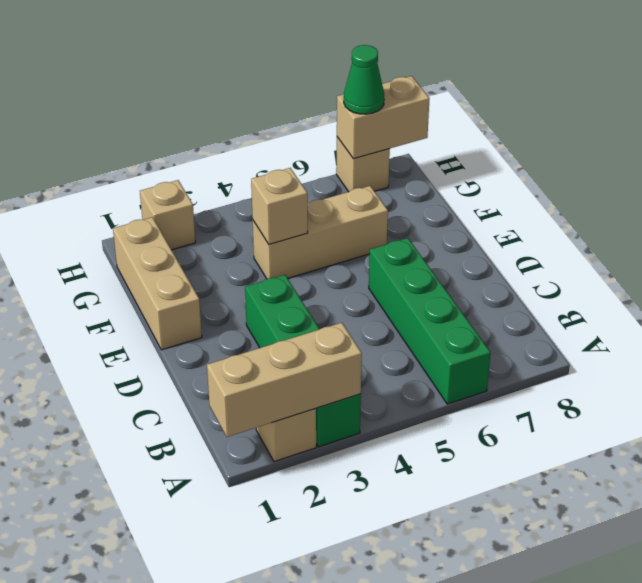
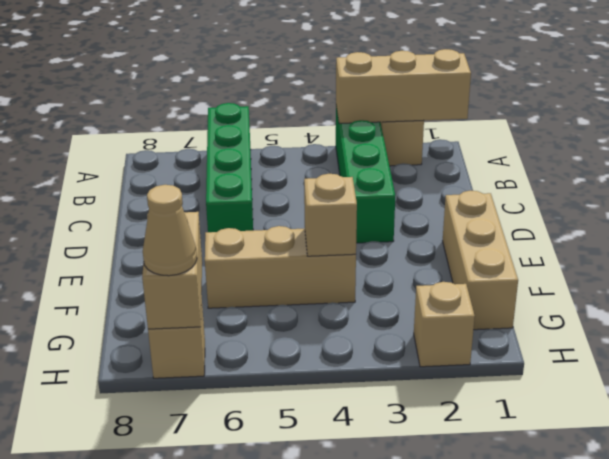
tan 1x2 brick [337,76,430,159] -> tan 1x2 brick turned to [142,212,202,329]
green 1x1 cone [344,45,384,114] -> tan 1x1 cone [143,185,197,276]

